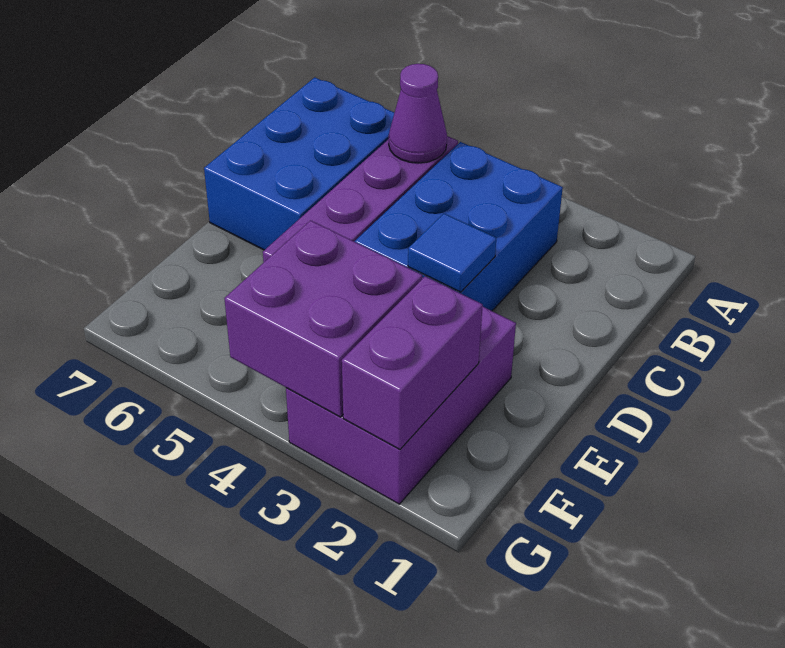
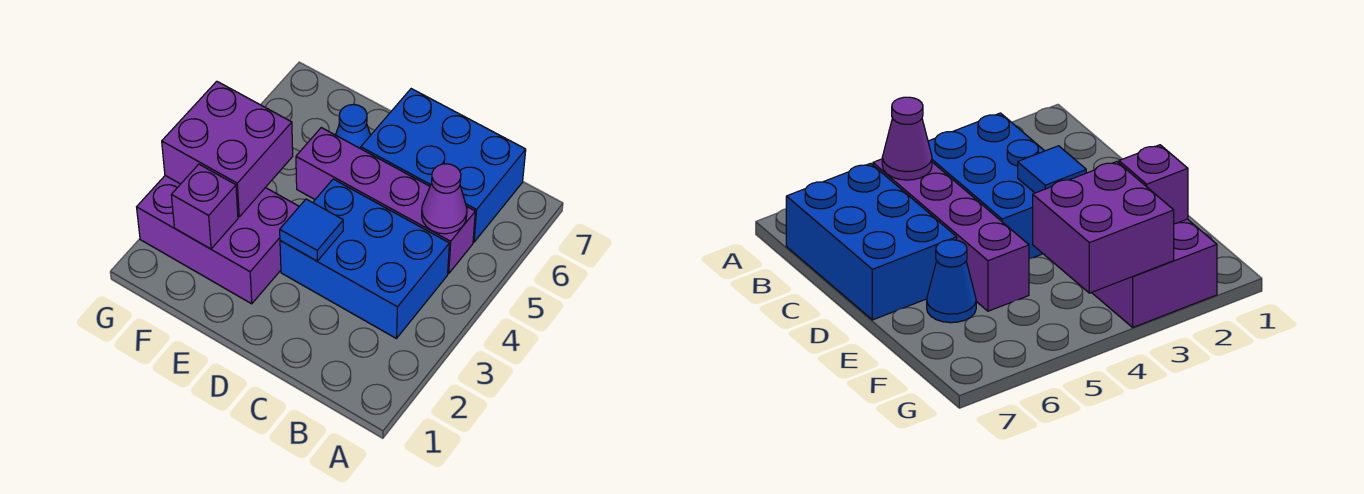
none -> blue 1x1 cone [336,105,370,149]
purple 1x2 brick [342,276,483,449] -> purple 1x1 brick [171,164,238,249]

